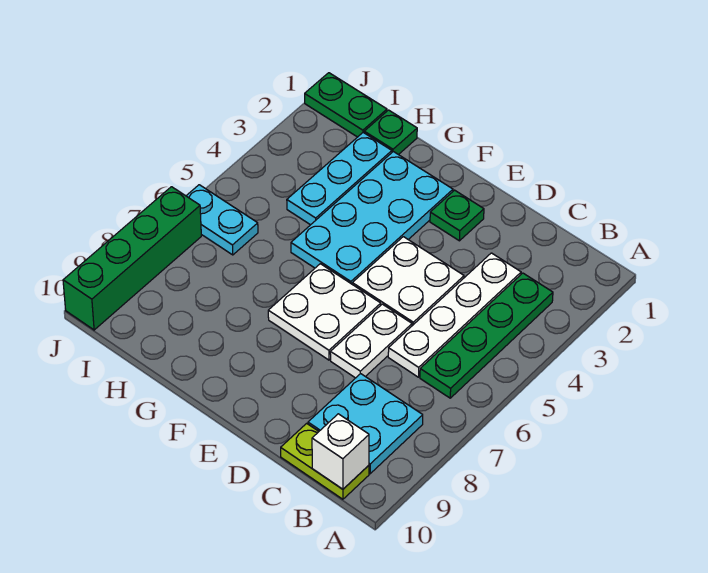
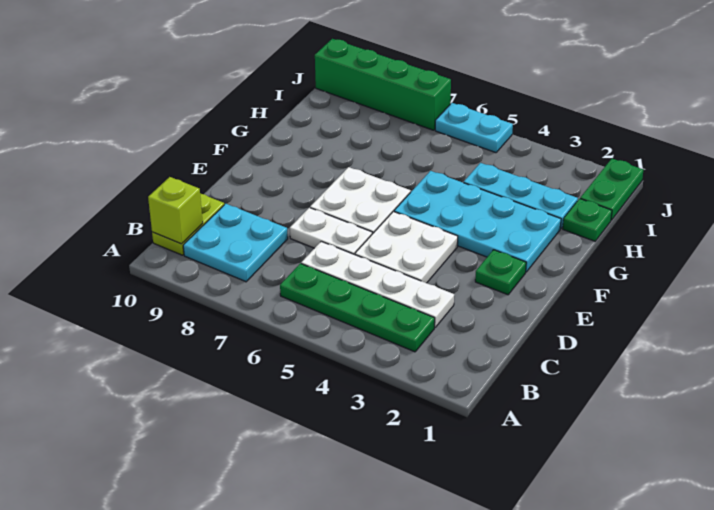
white 1x1 brick [312,414,369,489] -> lime 1x1 brick [148,177,203,244]
cyan 1x2 plate [186,185,258,255] -> cyan 1x2 plate turned to [435,103,513,153]

